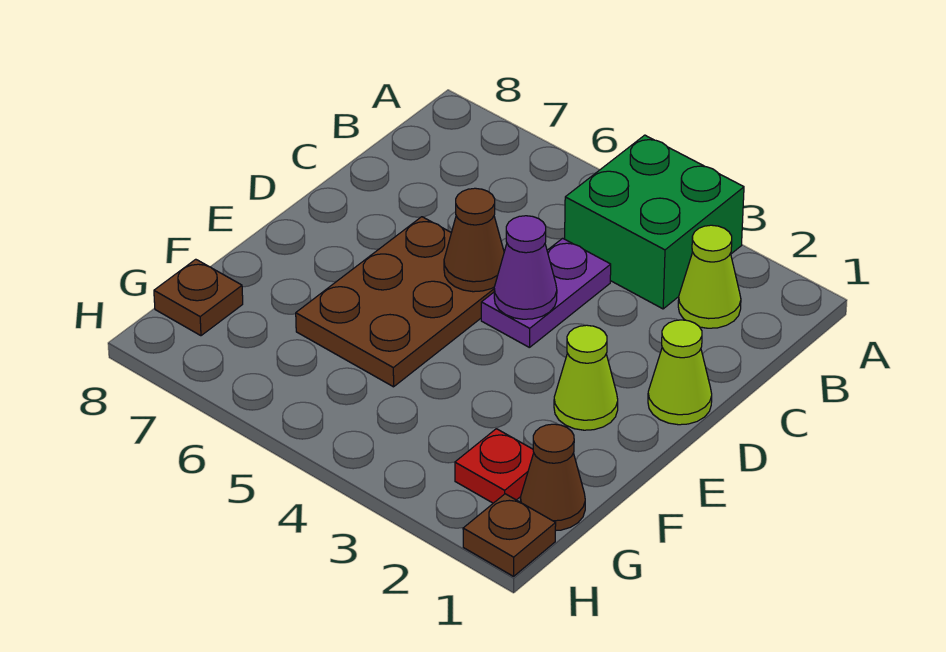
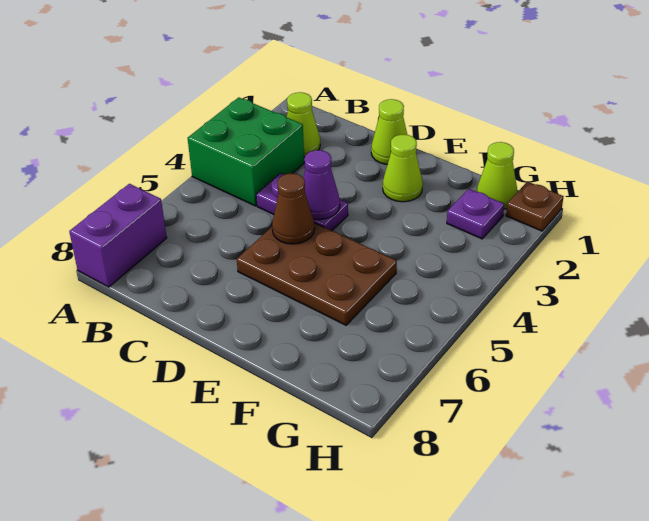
none -> purple 1x2 brick [69,184,167,287]
brown 1x1 cone [520,424,585,531] -> lime 1x1 cone [477,142,517,209]
red 1x1 plate [455,429,534,503] -> purple 1x1 plate [447,189,504,239]
brown 1x1 plate [154,259,243,336] -> none

